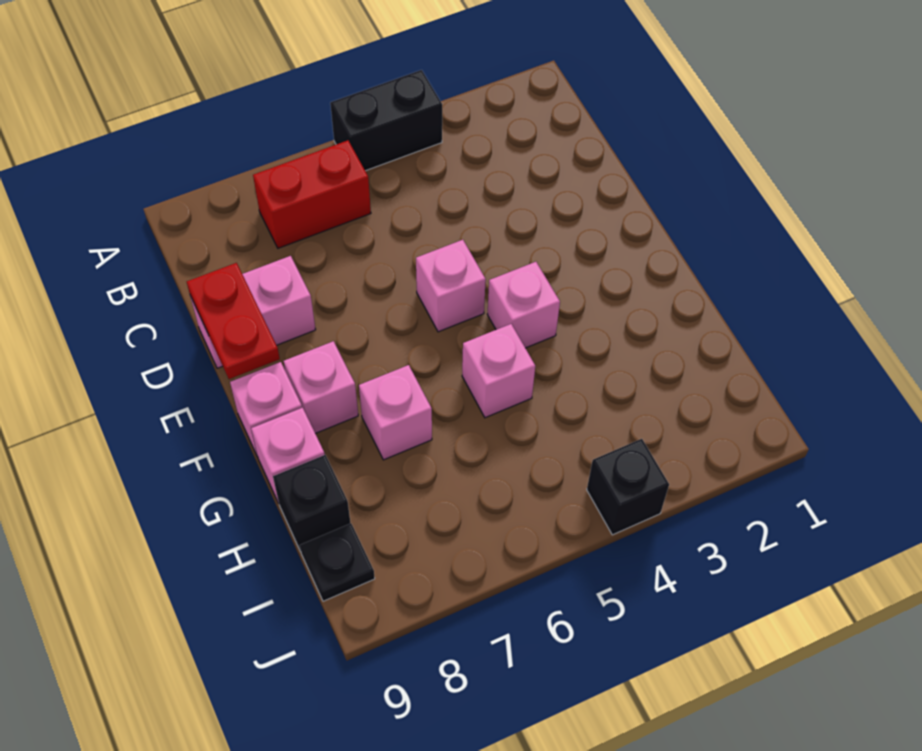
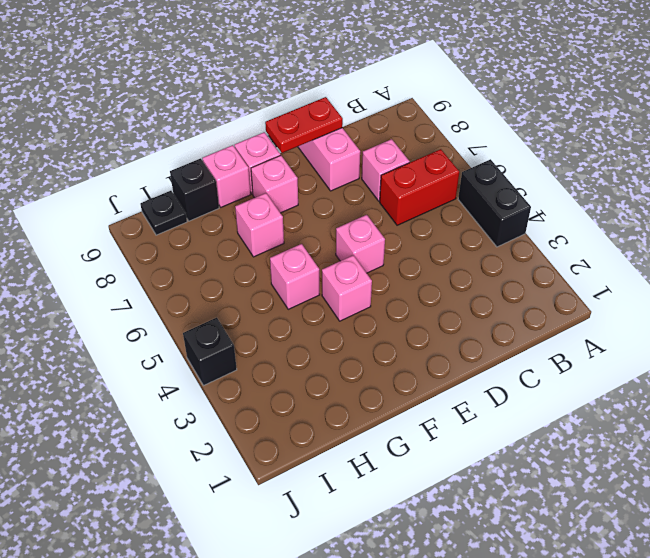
red 1x2 brick [253,140,371,248] -> red 1x2 brick turned to [380,149,459,225]
none -> pink 1x1 brick [362,139,410,201]

